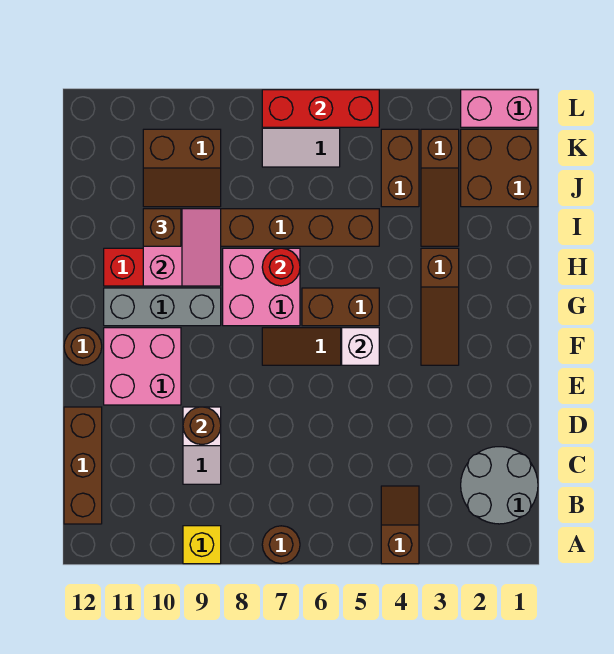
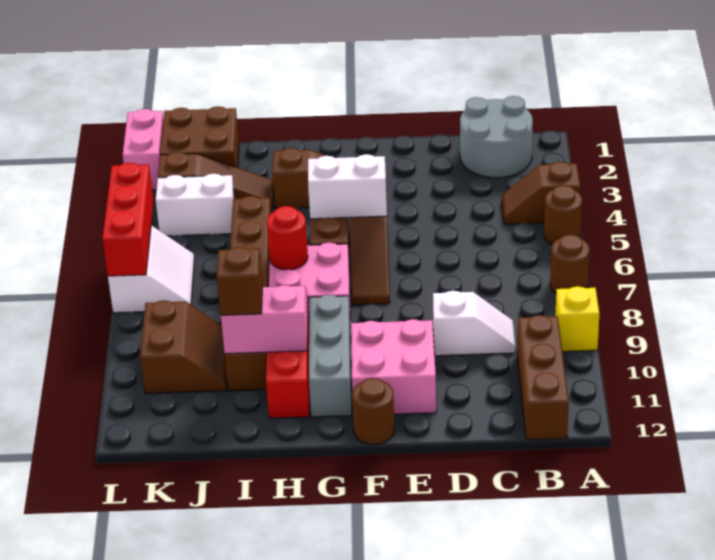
brown 1x3 brick [64,407,102,524] -> brown 1x3 brick turned to [517,315,569,440]
brown 1x1 round brick [183,407,221,445] -> brown 1x1 round brick moved to [544,185,582,244]
white 1x1 brick [342,328,379,365] -> white 1x2 brick [308,154,387,219]
brown 1x2 brick [381,129,419,207] -> white 1x2 brick [156,174,234,236]

